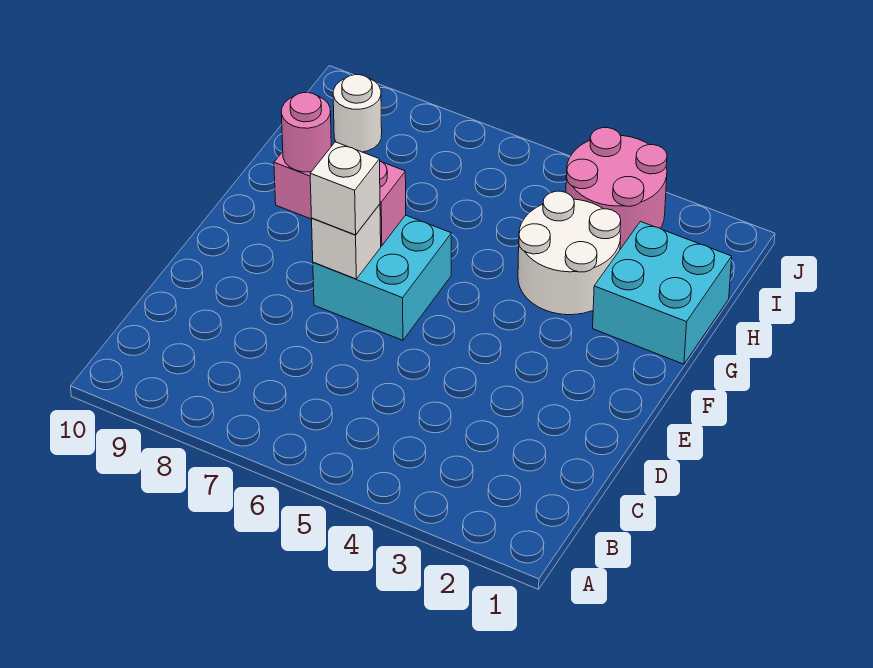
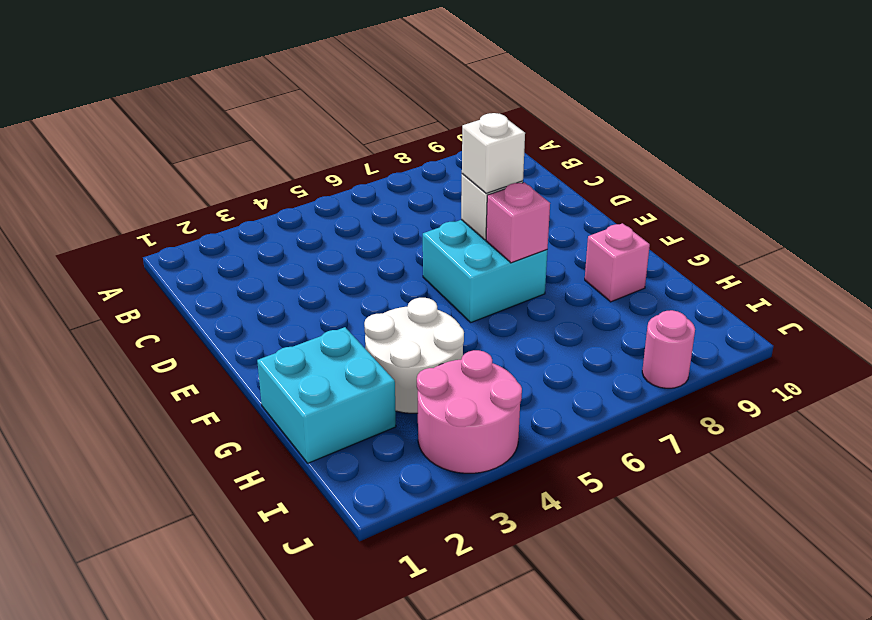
pink 1x1 round brick [281,93,331,172] -> pink 1x1 round brick moved to [642,310,695,388]
white 1x1 round brick [333,75,382,152] -> none

